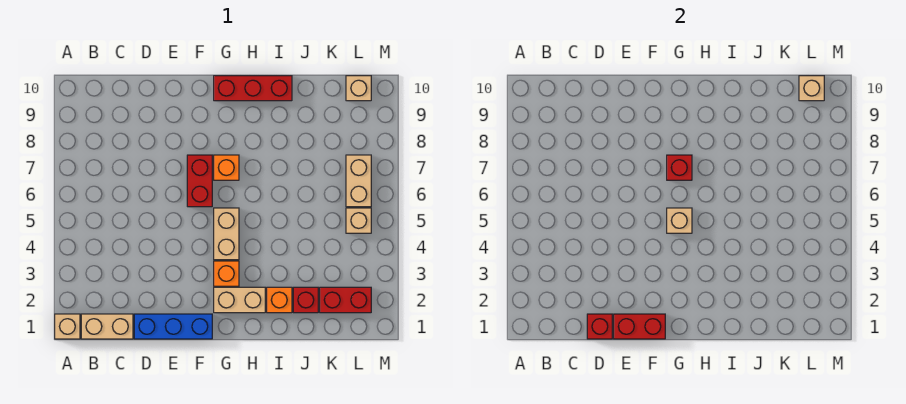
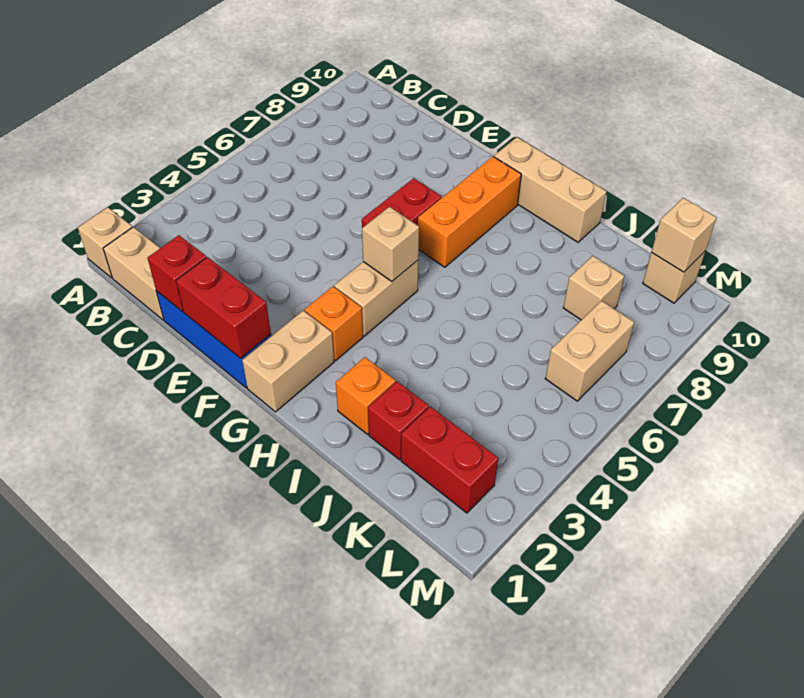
tan 1x2 brick [214,287,265,313] -> tan 1x2 brick turned to [242,311,334,412]
orange 1x1 brick [214,155,239,180] -> orange 1x3 brick [418,157,521,267]
red 1x1 brick [667,155,692,180] -> none
red 1x3 brick [214,76,292,101] -> tan 1x3 brick [494,137,607,242]
tan 1x1 brick [346,208,371,233] -> tan 1x1 brick moved to [563,256,624,320]

